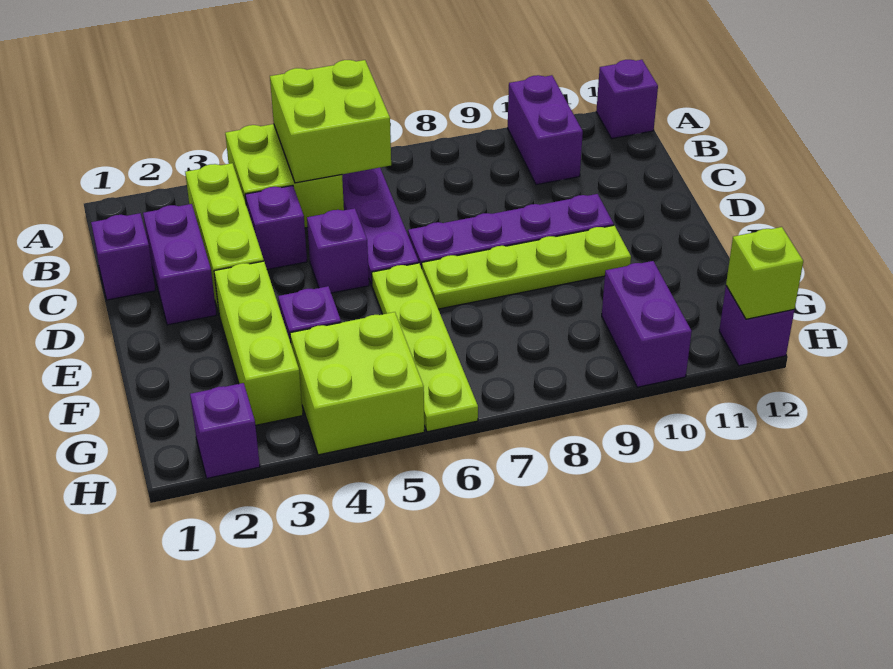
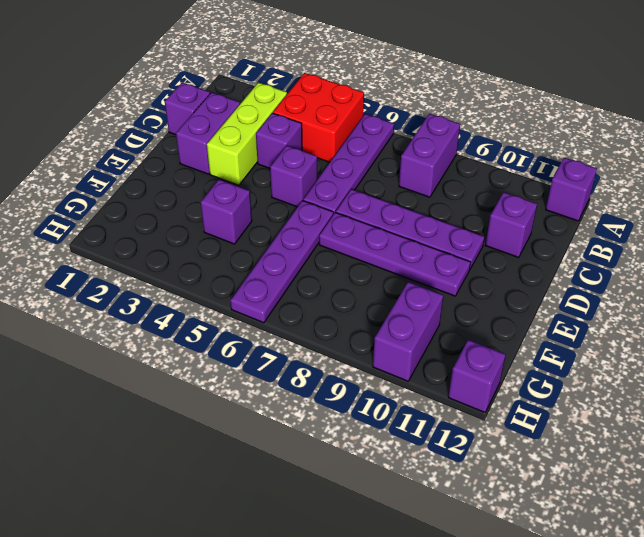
lime 2x2 brick [225,124,344,228] -> red 2x2 brick [273,73,364,162]
lime 2x2 brick [270,60,391,183] -> none
purple 1x2 brick [508,75,583,185] -> purple 1x2 brick moved to [399,114,460,197]
lime 1x3 brick [214,261,303,425] -> none
lime 1x4 plate [372,263,478,432] -> purple 1x4 plate [230,201,333,323]
lime 1x4 plate [422,225,631,309] -> purple 1x4 plate [319,212,470,296]
lime 2x2 brick [290,312,424,455] -> none
purple 1x1 brick [190,383,260,478] -> purple 1x1 brick moved to [485,192,537,258]
lime 1x1 brick [726,227,803,319] -> none

